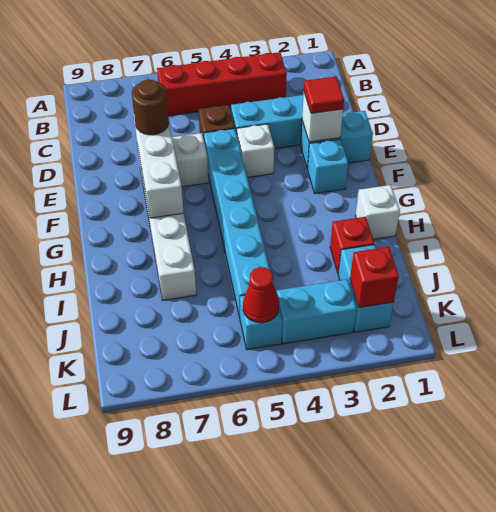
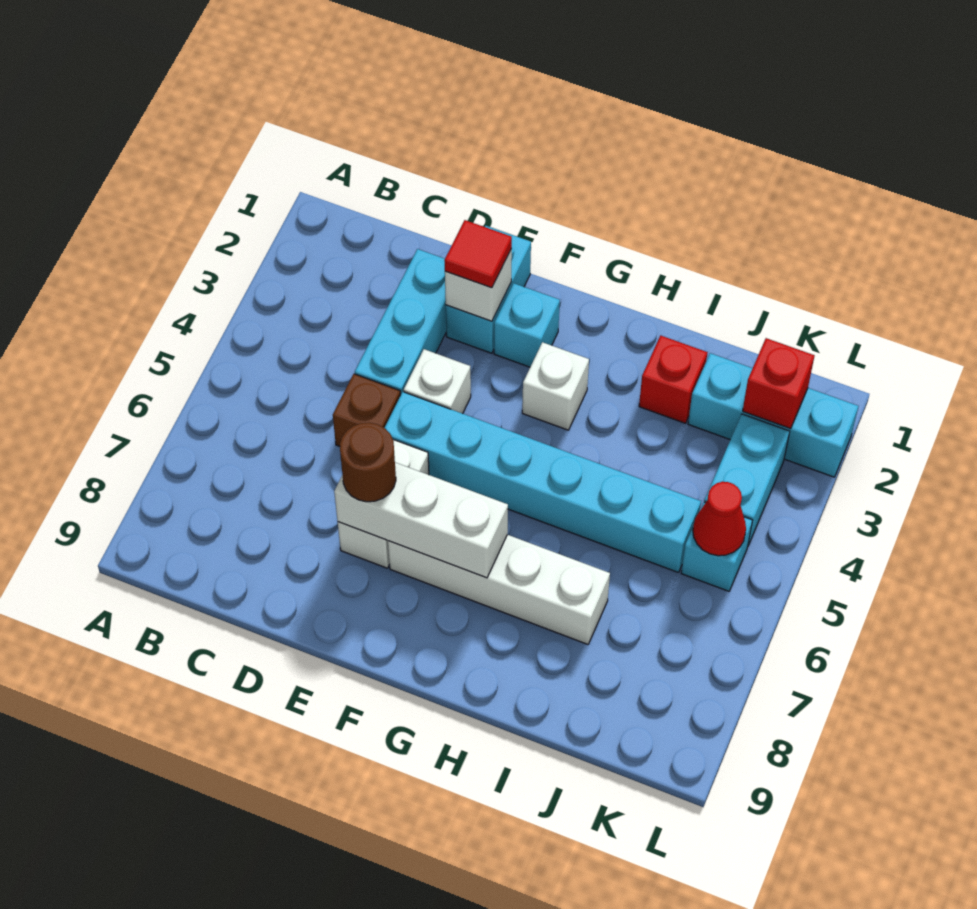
red 1x4 brick [157,52,287,116] -> none
white 1x1 brick [355,185,400,239] -> white 1x1 brick moved to [522,342,589,430]
cyan 1x2 brick [338,245,394,332] -> cyan 1x3 brick [688,353,858,477]

